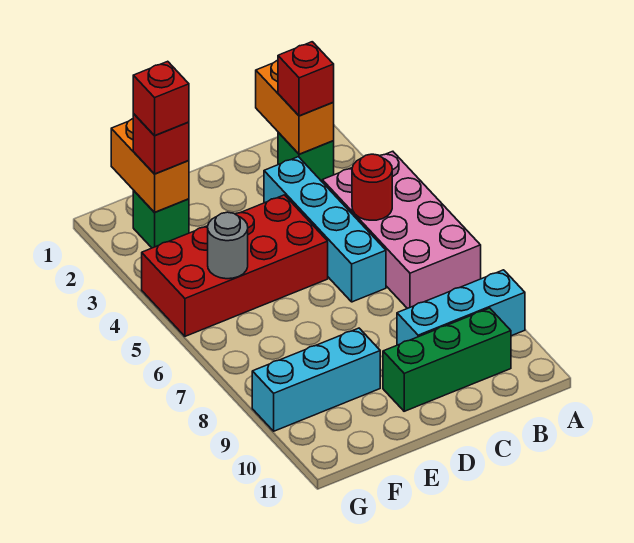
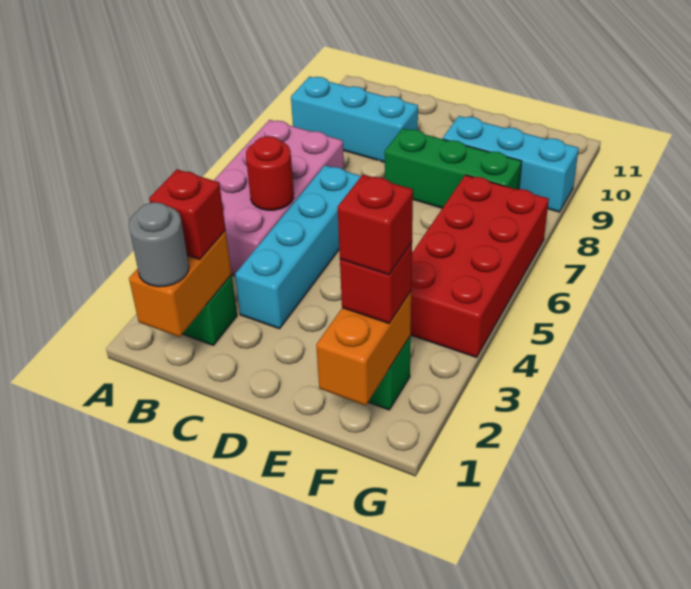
green 1x3 brick [383,308,511,411] -> green 1x3 brick moved to [385,128,522,208]
red 2x4 brick [142,195,328,336] -> red 2x4 brick turned to [411,175,549,357]
grey 1x1 round brick [208,212,248,279] -> grey 1x1 round brick moved to [129,202,189,287]

